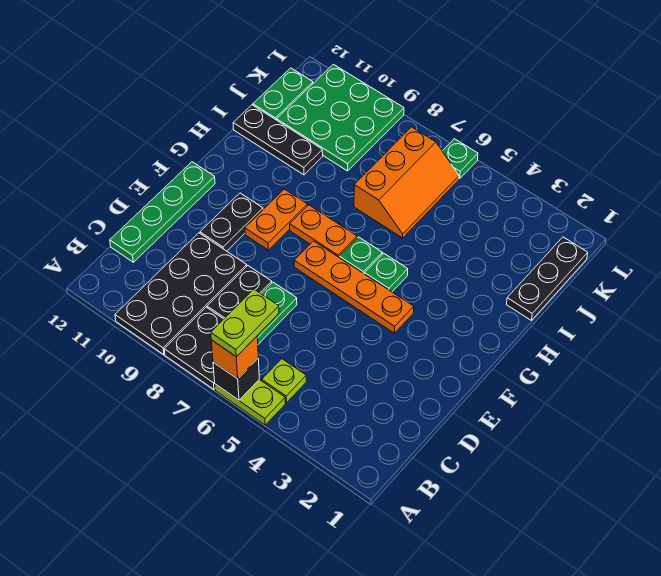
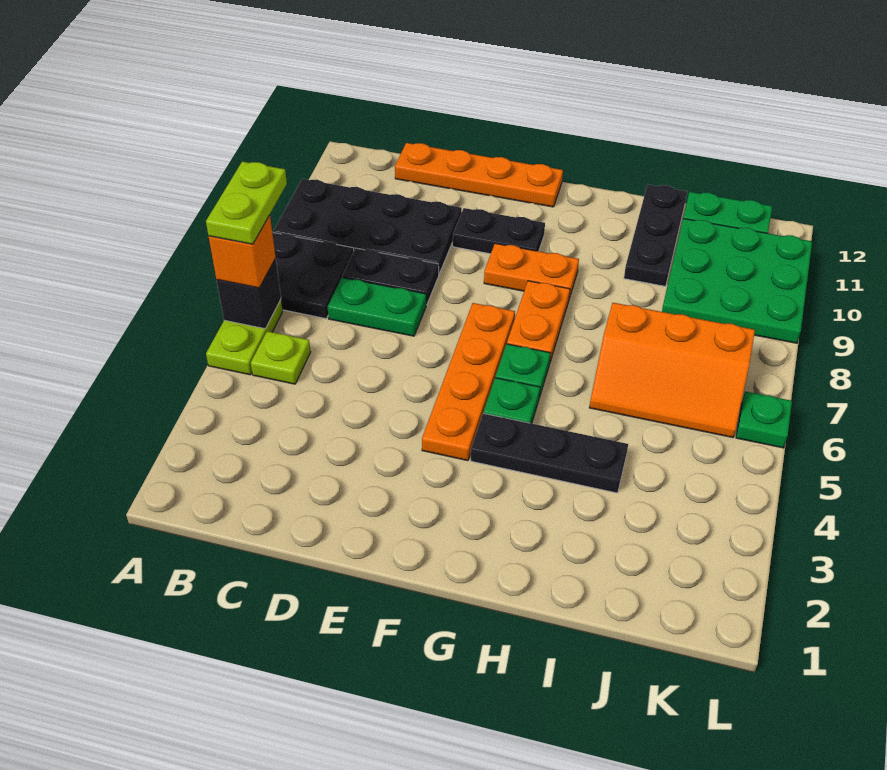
lime 1x2 plate [211,289,279,357] -> lime 1x2 plate turned to [206,162,287,244]
green 1x4 plate [110,162,215,262] -> orange 1x4 plate [395,143,563,207]
black 1x3 plate [506,237,588,320] -> black 1x3 plate moved to [471,413,628,493]

